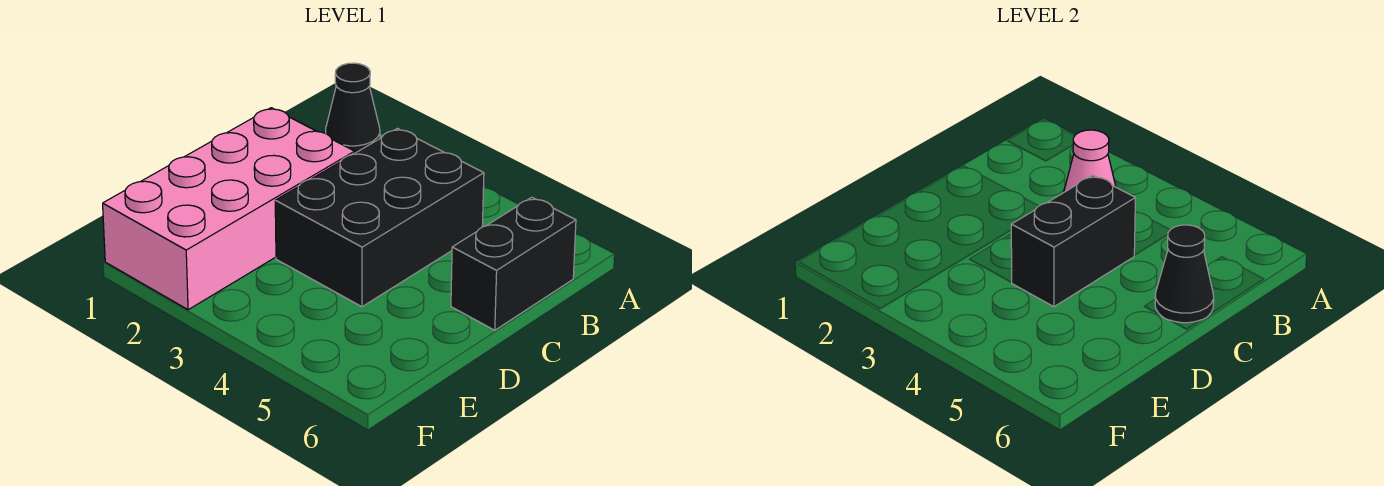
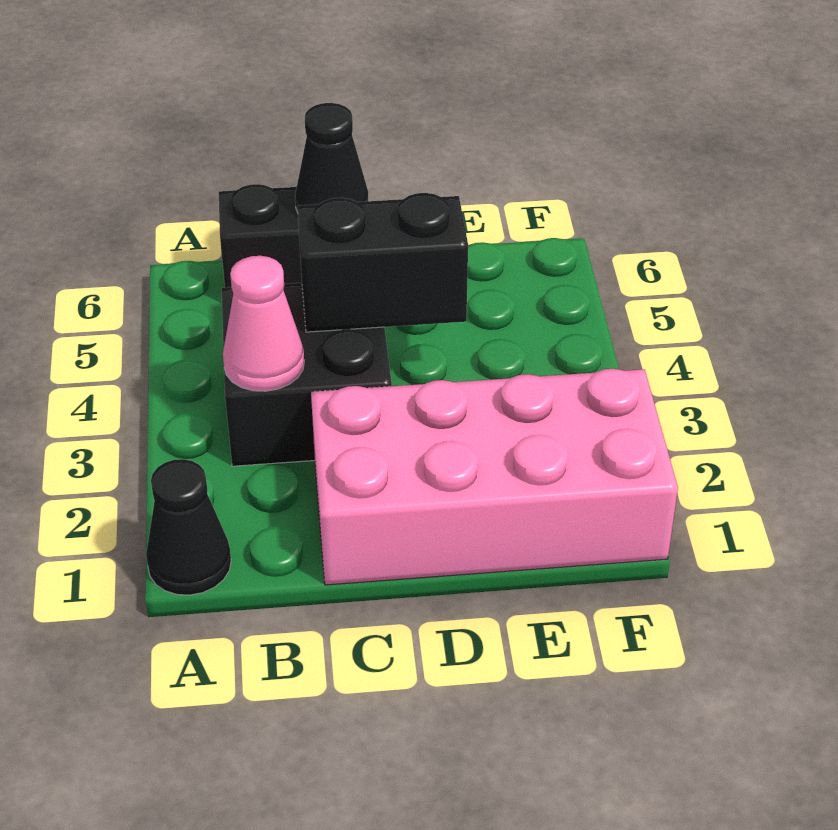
black 2x3 brick [275,128,484,307] -> black 2x2 brick [222,283,392,466]

